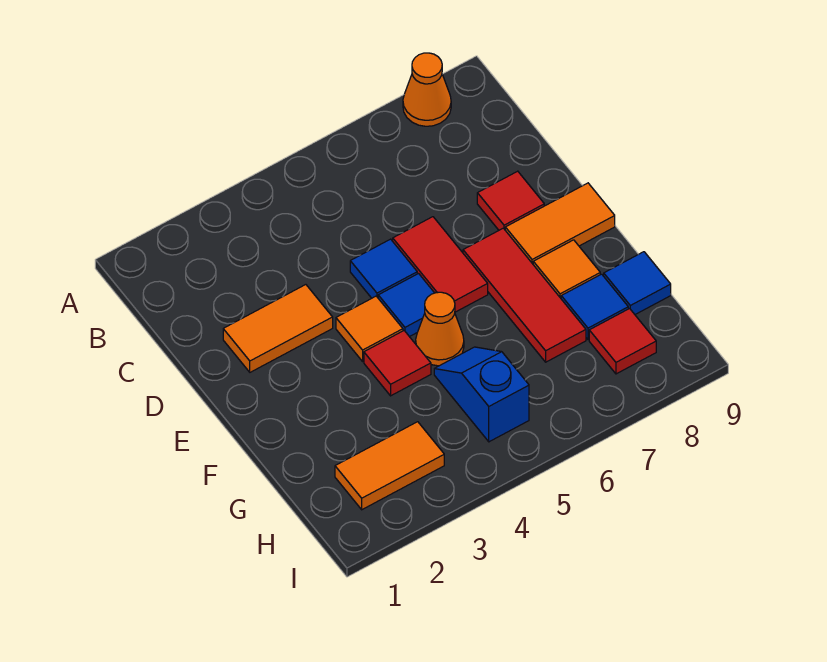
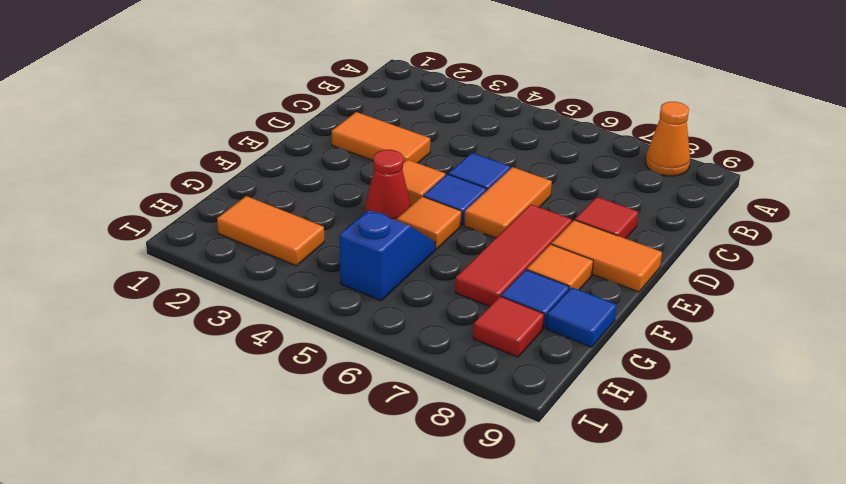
red 1x2 tile [393,217,488,312] -> orange 1x2 tile [464,167,552,238]
red 1x1 tile [364,331,431,396] -> red 1x1 cone [365,150,411,221]
orange 1x1 cone [416,292,464,366] -> orange 1x1 tile [397,196,462,249]

